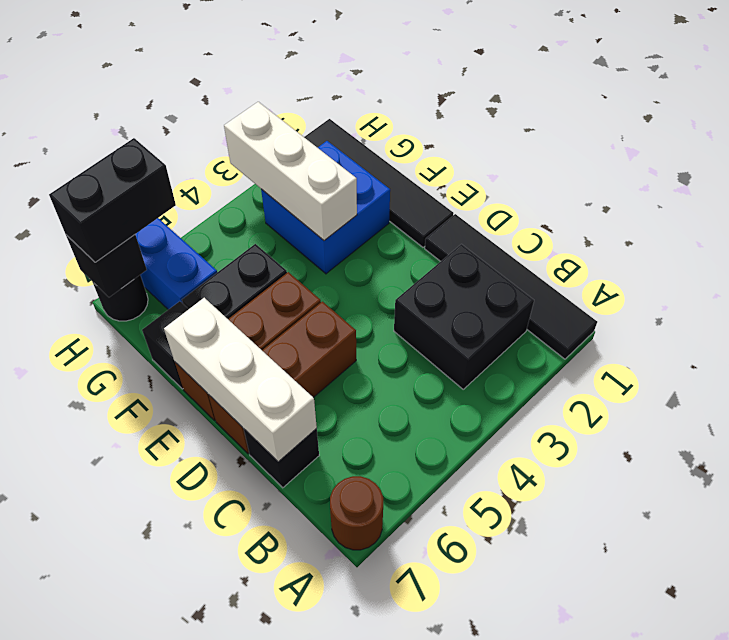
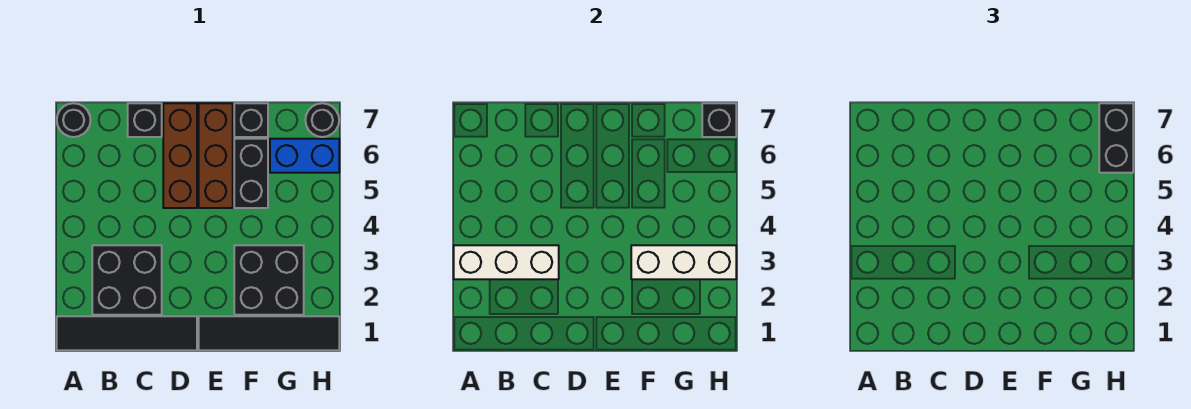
brown 1x1 round brick [330,476,383,550] -> black 1x1 round brick [57,103,91,137]
white 1x3 brick [164,298,317,462] -> white 1x3 brick moved to [454,245,559,279]
blue 2x2 brick [261,141,390,274] -> black 2x2 brick [234,245,304,315]

